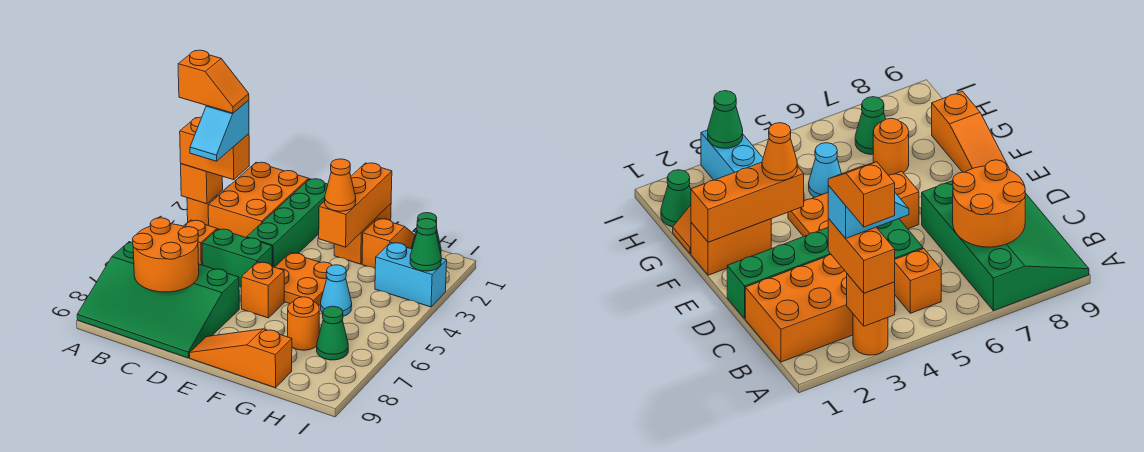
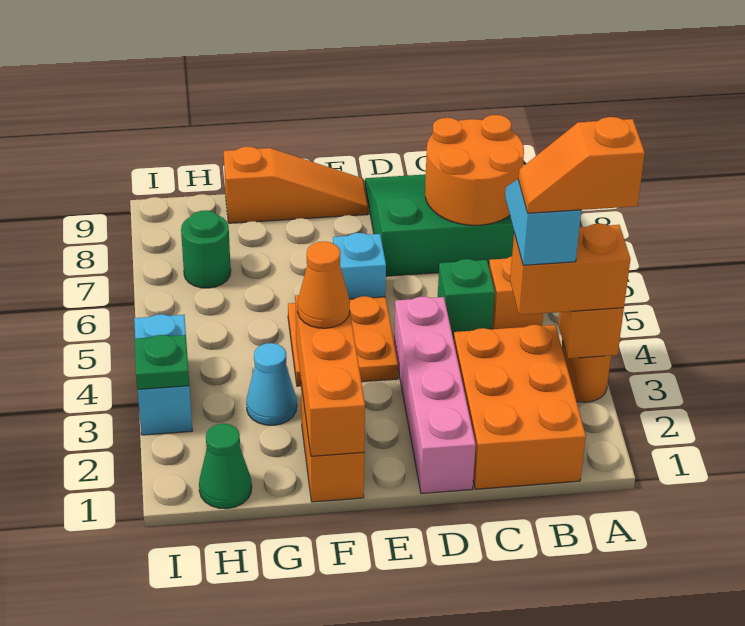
green 1x2 brick [202,229,272,287] -> green 1x1 brick [438,259,495,339]
green 1x4 brick [247,179,328,267] -> pink 1x4 brick [394,297,476,494]
orange 1x1 brick [241,262,284,318] -> cyan 1x1 brick [333,233,386,299]
orange 1x2 slope [362,218,415,268] -> none
cyan 1x1 cone [321,265,352,316] -> cyan 1x1 cone moved to [246,343,297,425]
orange 1x1 round brick [288,297,319,350] -> none
cyan 1x2 brick [375,242,447,307] -> cyan 1x2 brick turned to [134,314,193,435]
green 1x1 cone [317,306,348,360] -> green 1x1 round brick [181,210,231,288]
green 1x1 cone [410,219,441,271] -> green 1x1 plate [134,335,189,389]

